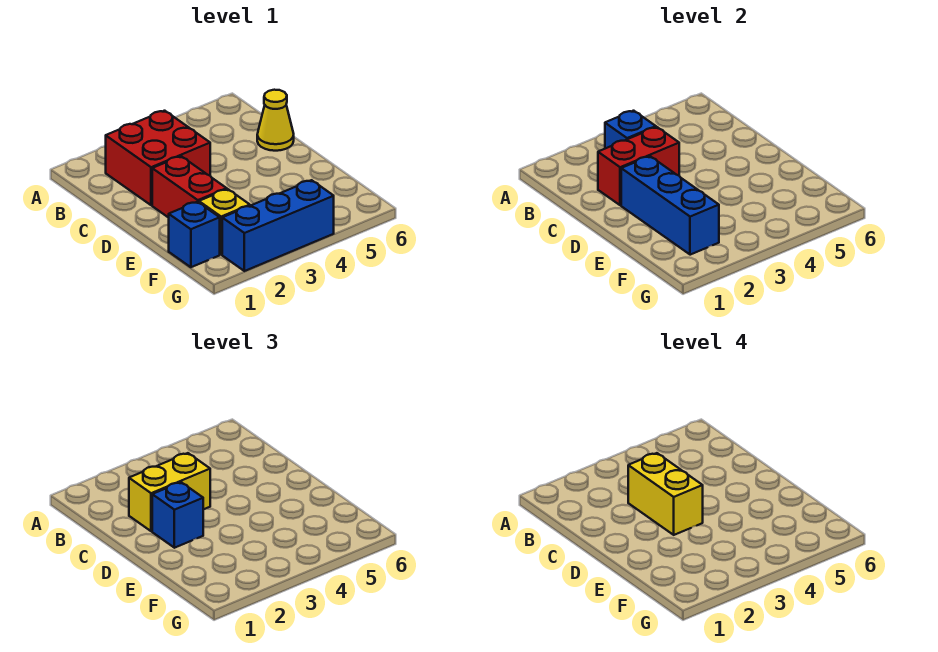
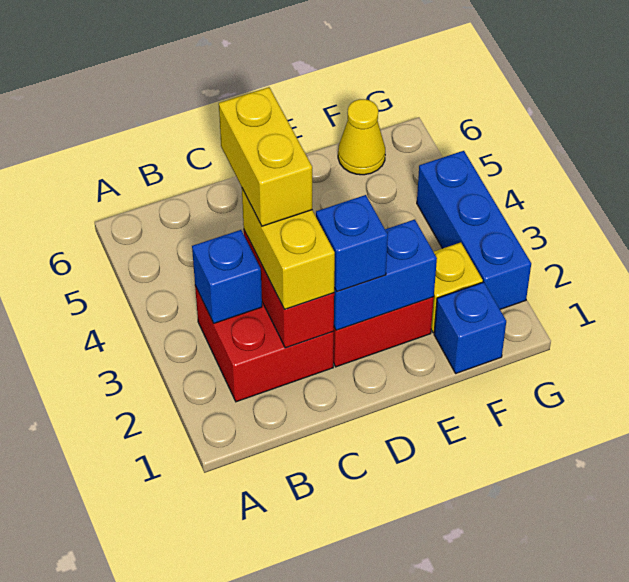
yellow 1x2 brick [628,453,703,535] -> yellow 1x2 brick turned to [219,87,312,226]
yellow 1x1 cone [257,90,294,151] -> yellow 1x1 cone moved to [338,99,385,175]
blue 1x3 brick [621,156,719,255] -> blue 1x2 brick [334,219,437,330]

